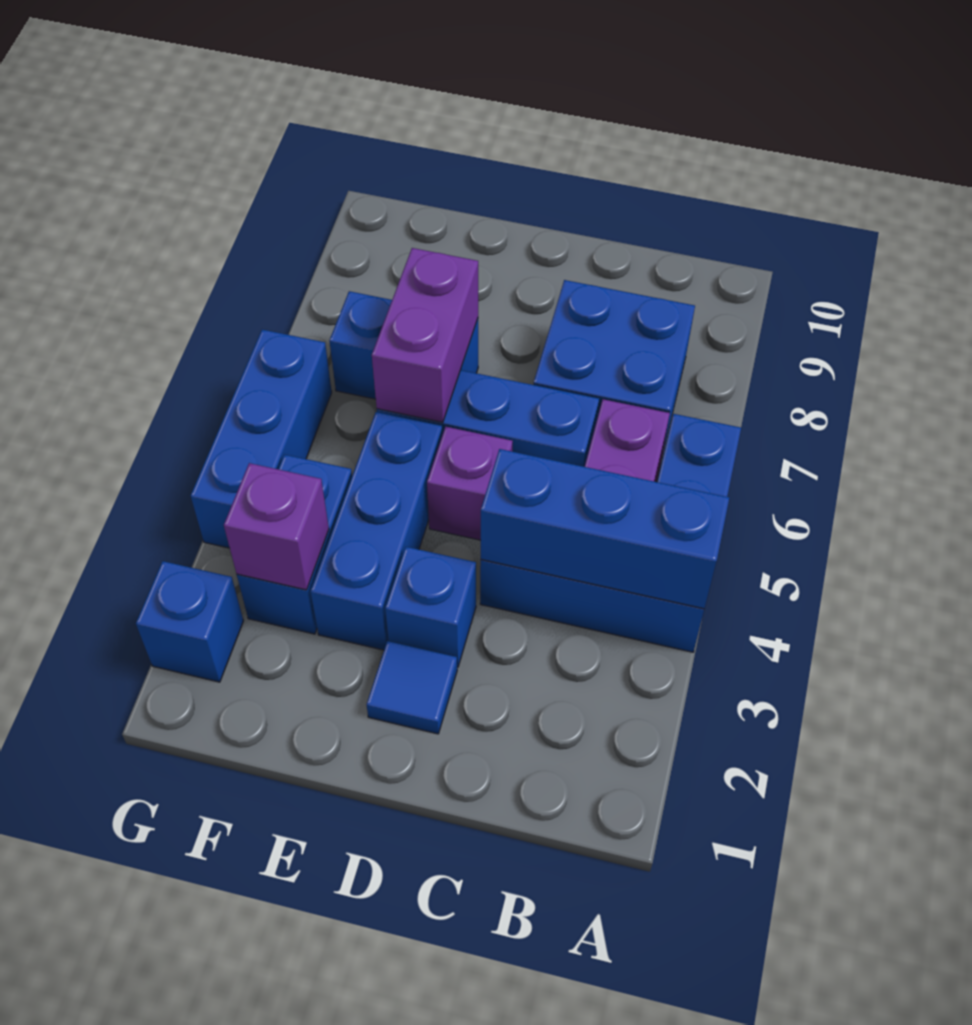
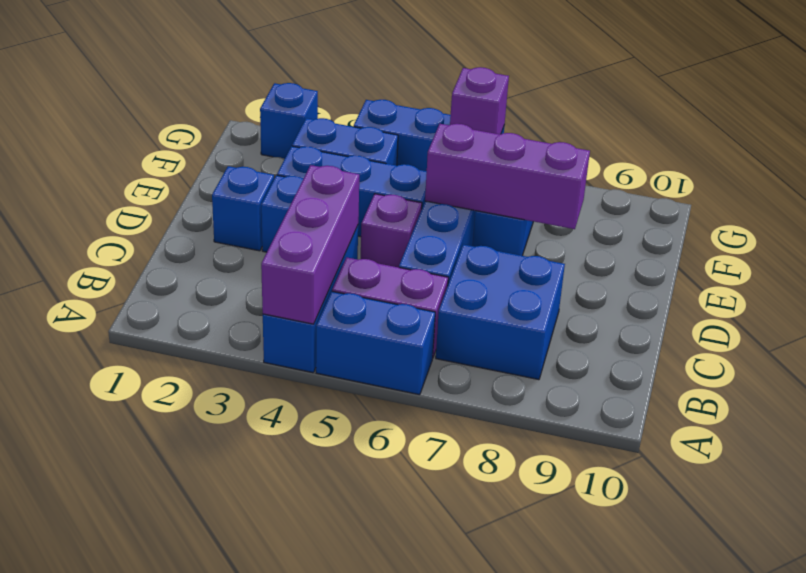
blue 1x3 brick [481,449,729,609] -> purple 1x3 brick [261,165,359,324]
blue 1x1 tile [367,641,457,734] -> blue 1x1 brick [212,166,274,251]
purple 1x2 brick [372,248,478,422] -> purple 1x3 brick [425,124,590,229]
purple 1x1 brick [224,463,329,590] -> purple 1x1 brick moved to [450,67,509,134]

